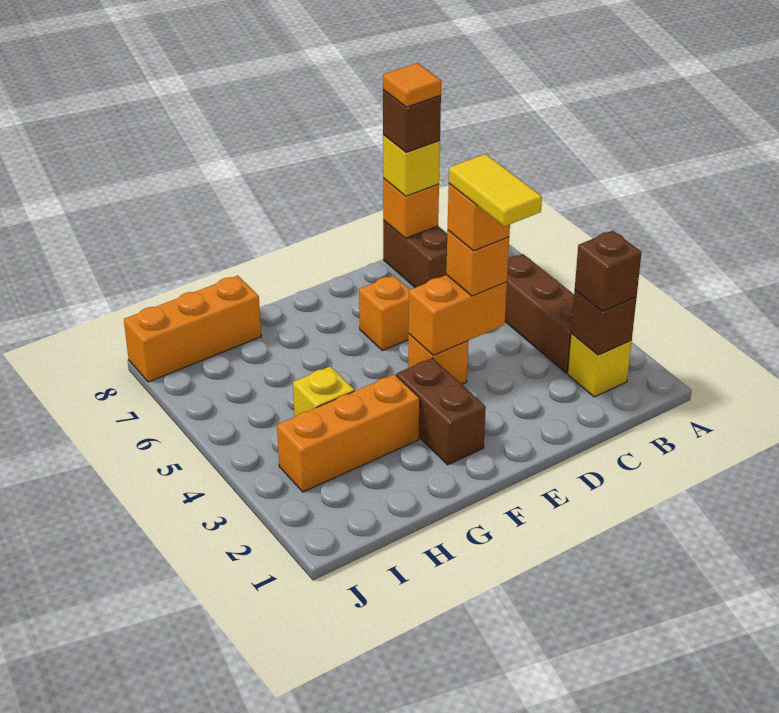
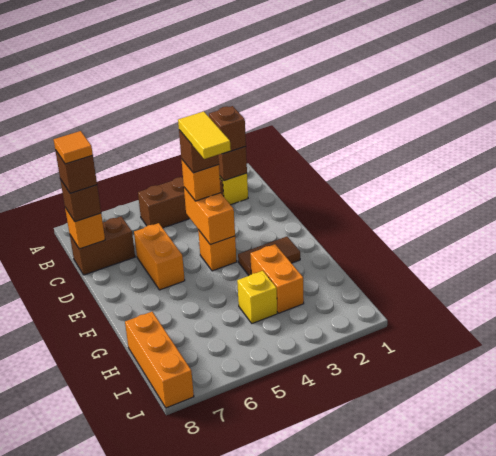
yellow 1x1 brick [383,135,440,196] -> brown 1x1 brick [60,179,101,222]
yellow 1x2 tile [449,154,542,227] -> yellow 1x2 tile turned to [178,111,231,159]
orange 1x1 brick [448,184,510,251] -> brown 1x1 brick [179,130,219,173]
orange 1x1 brick [359,275,410,351] -> orange 1x2 brick [134,223,185,290]
brown 1x2 brick [396,358,486,465] -> brown 1x2 tile [238,237,300,275]
orange 1x3 brick [277,374,420,492] -> orange 1x2 brick [250,244,304,313]

